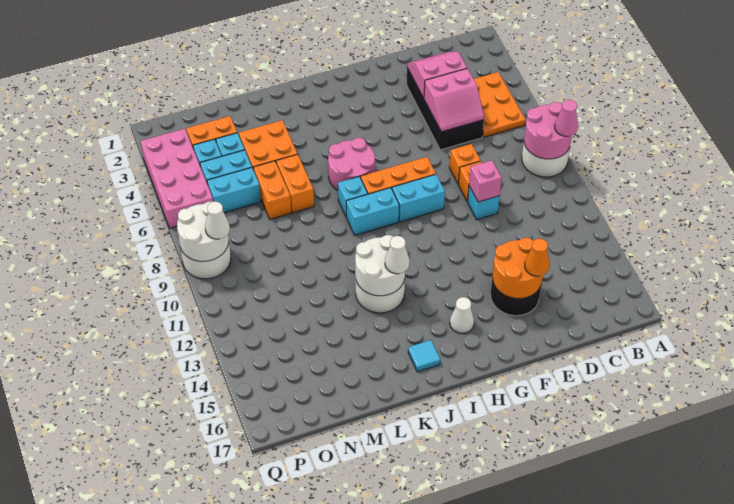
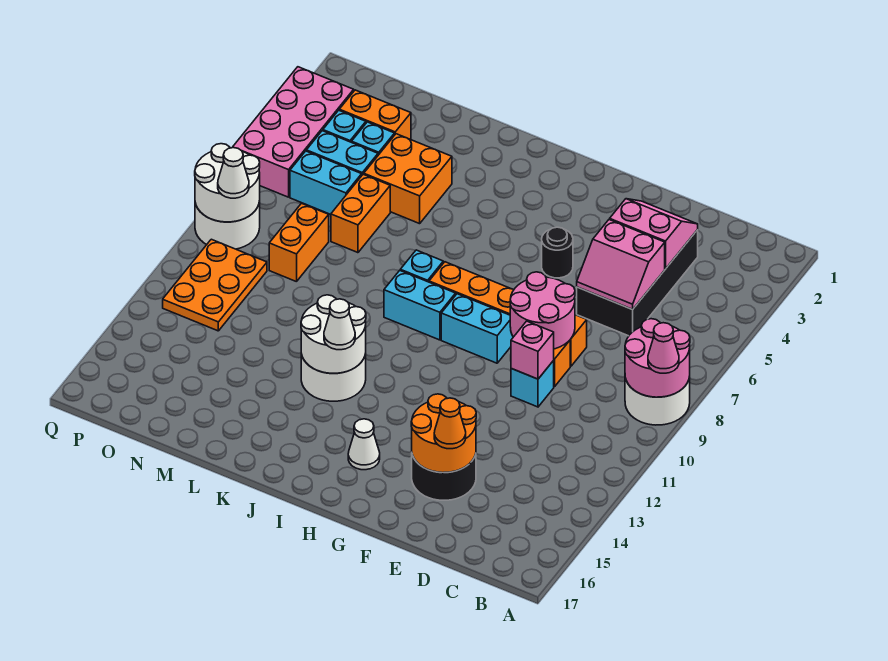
orange 2x3 plate [474,72,526,137] -> orange 2x3 plate moved to [163,239,267,331]
none -> black 1x1 round brick [542,227,573,278]
pink 2x2 round brick [328,138,375,190] -> pink 2x2 round brick moved to [510,272,575,349]
cyan 1x1 tile [408,340,440,372] -> none
orange 1x2 brick [276,154,314,213] -> orange 1x2 brick moved to [269,203,329,282]

